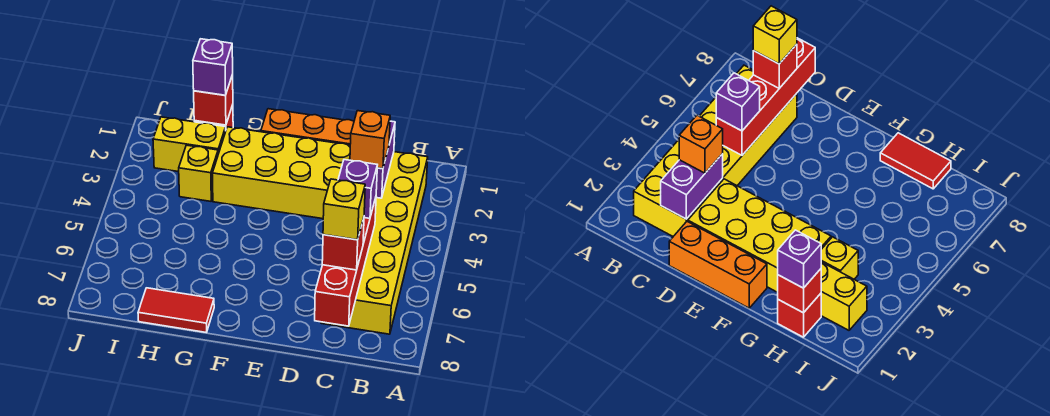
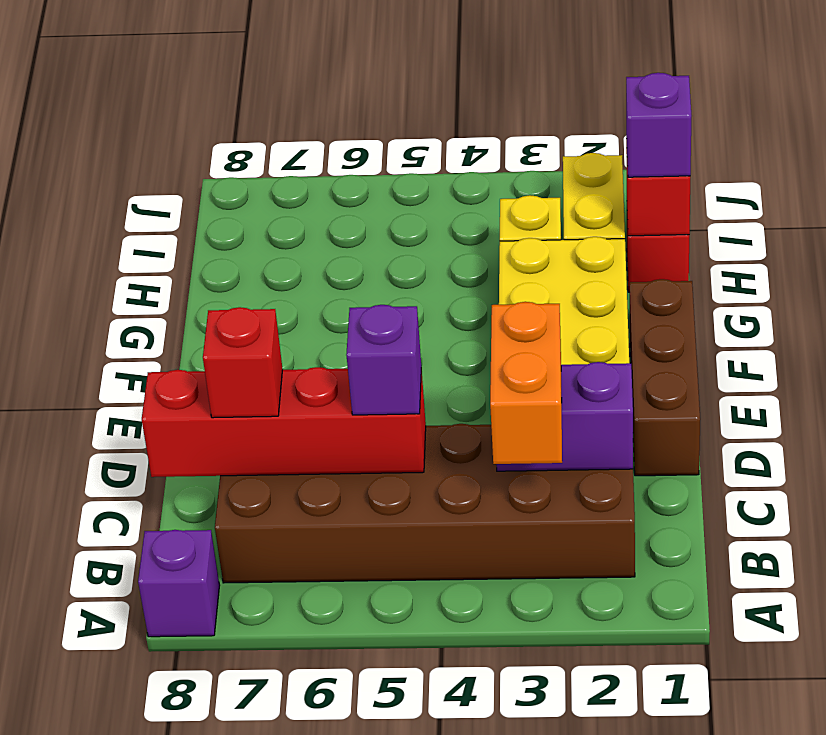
none -> purple 1x1 brick [138,530,220,637]
yellow 2x6 brick [321,152,428,334] -> brown 2x6 brick [215,424,635,583]
orange 1x1 brick [350,111,390,169] -> orange 1x2 brick [490,302,562,464]
yellow 1x1 brick [323,179,365,240] -> none
orange 1x3 brick [261,109,354,145] -> brown 1x3 brick [630,279,700,476]
red 1x2 tile [138,288,214,332] -> none

